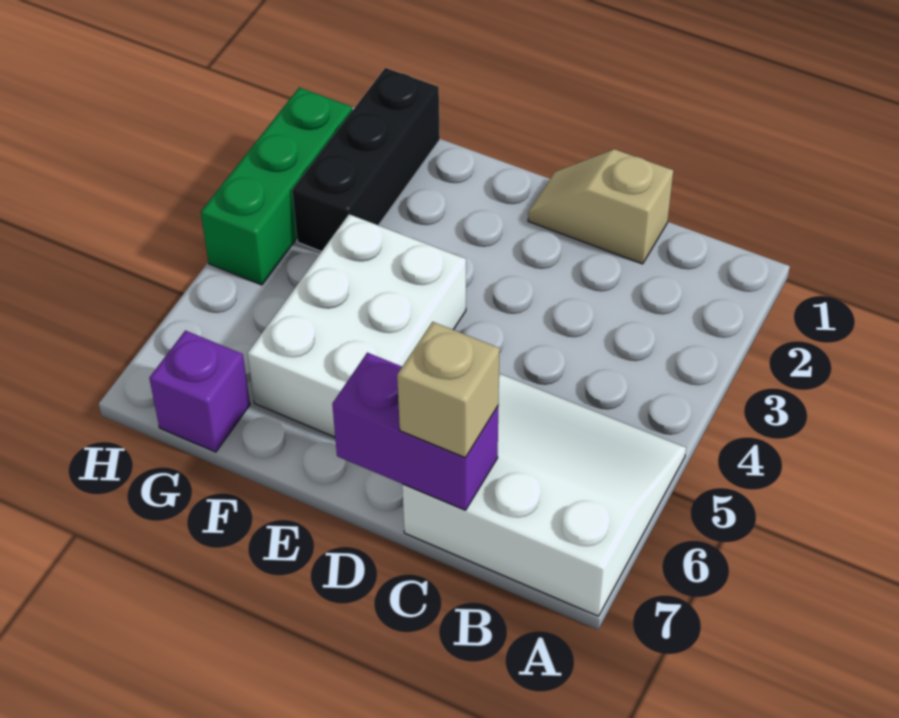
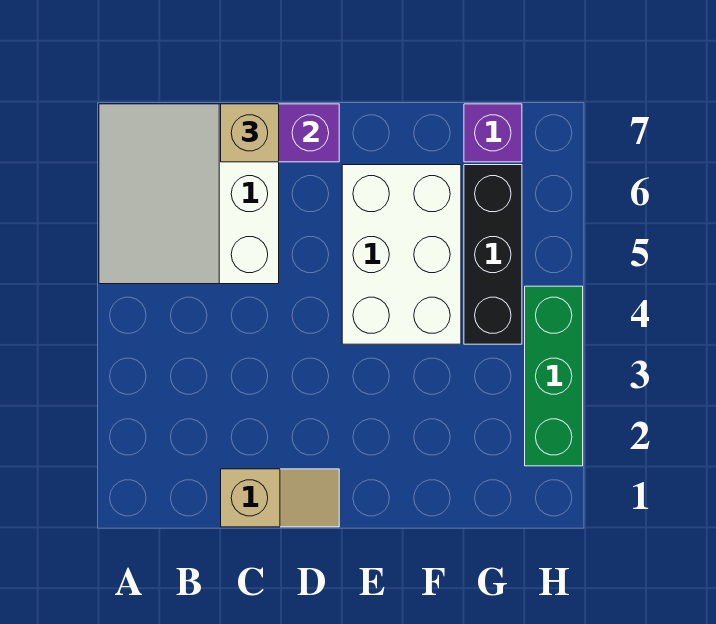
white 3x3 slope [402,373,686,616] -> white 3x3 slope turned to [99,104,279,284]
black 1x3 brick [292,68,440,252] -> black 1x3 brick moved to [464,165,522,344]

